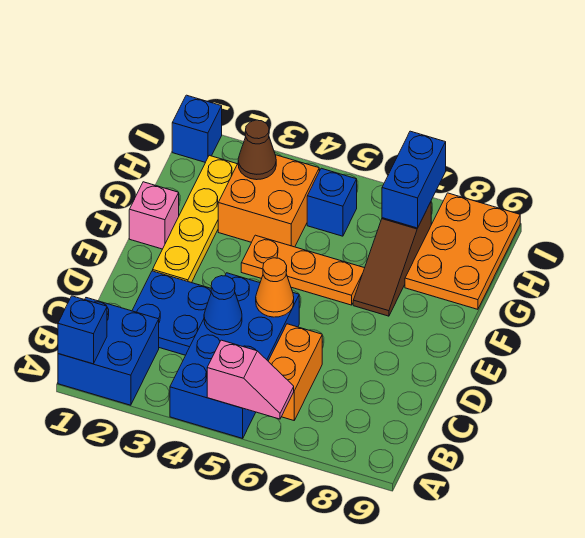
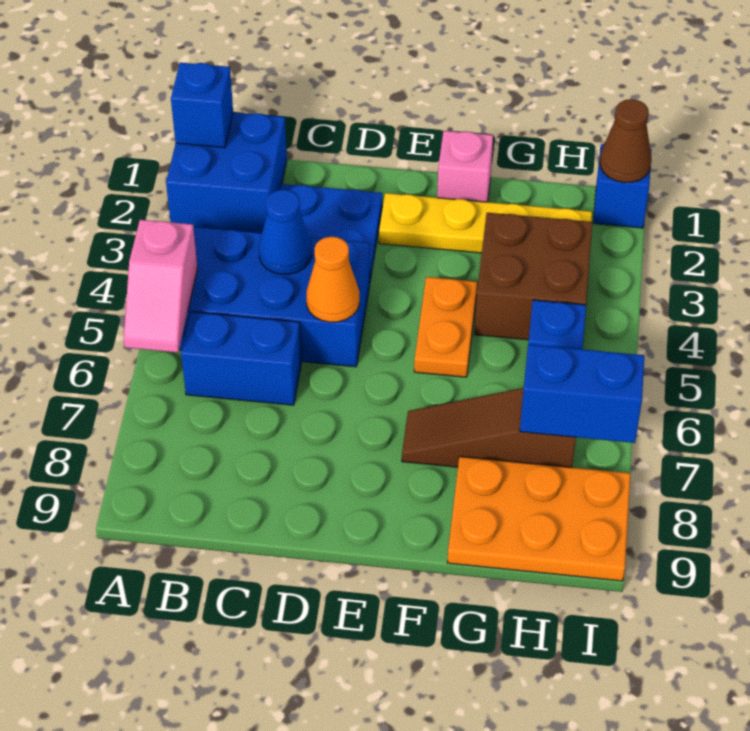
orange 1x2 brick [268,324,322,420] -> blue 1x2 brick [181,312,301,405]
orange 1x3 plate [241,235,364,305] -> orange 1x2 plate [414,277,477,377]
orange 2x2 brick [218,155,319,247] -> brown 2x2 brick [475,213,593,340]
brown 1x1 cone [238,120,276,180] -> brown 1x1 cone moved to [600,99,652,183]

